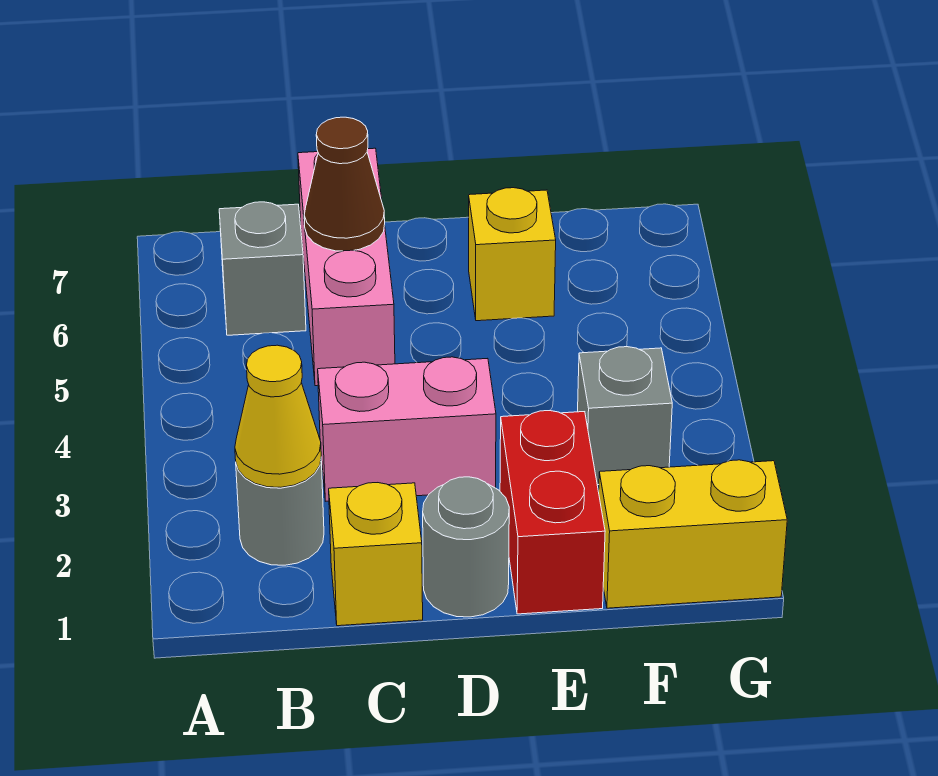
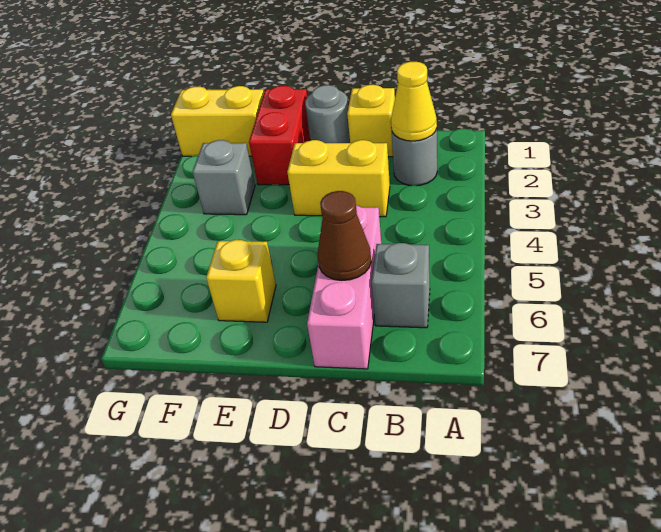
pink 1x2 brick [318,357,496,501] -> yellow 1x2 brick [287,140,390,217]

